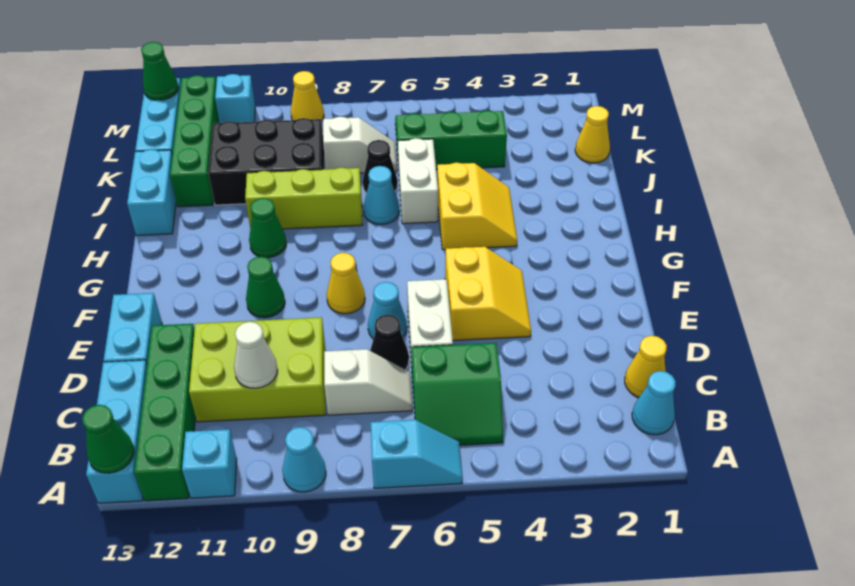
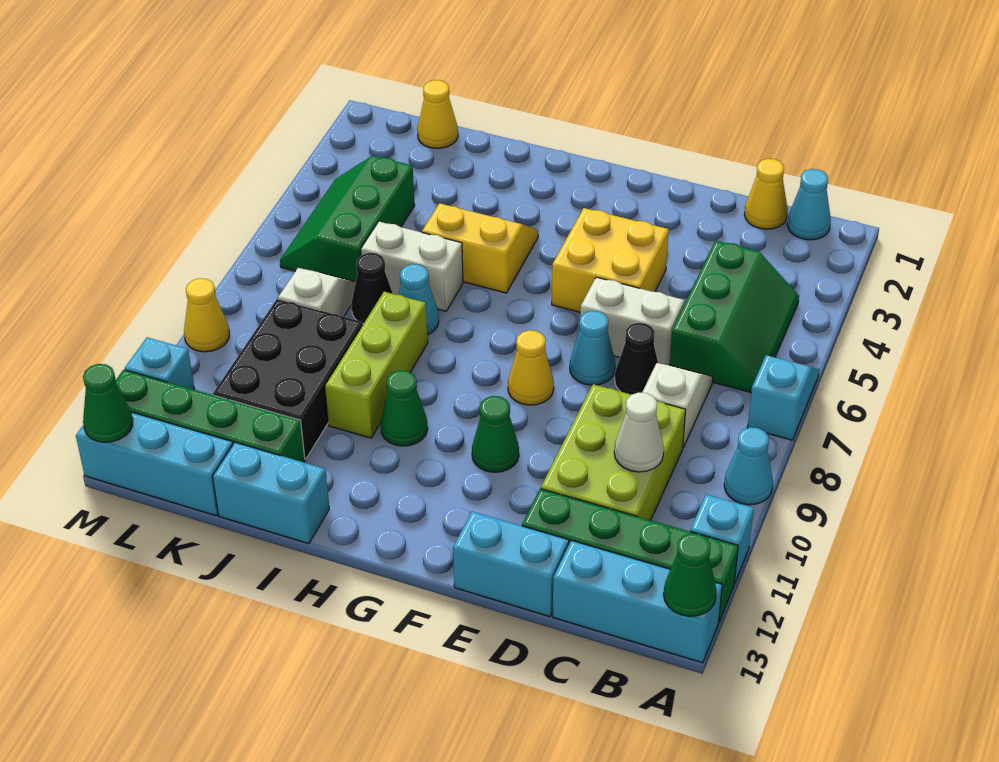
green 2x2 slope [412,343,503,445] -> green 2x3 slope [670,241,799,392]
yellow 2x2 slope [445,247,531,340] -> yellow 2x2 brick [552,208,669,312]

